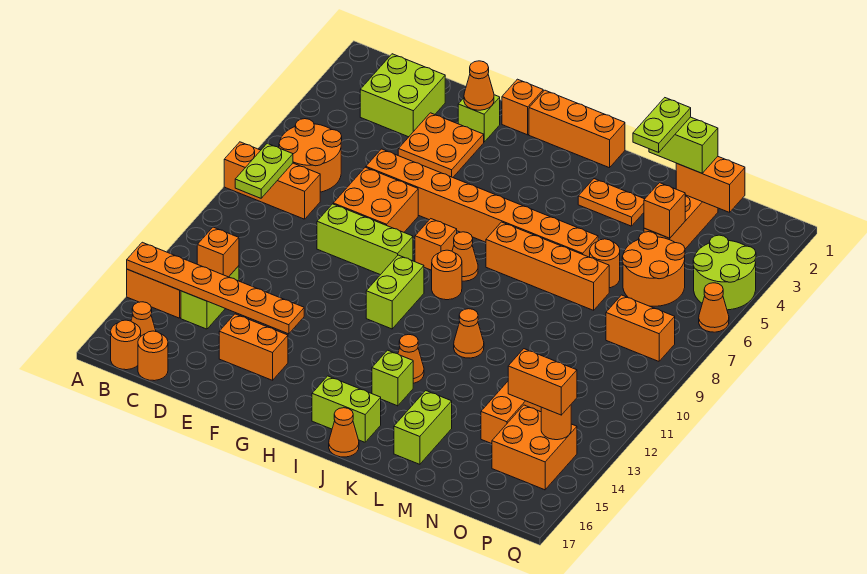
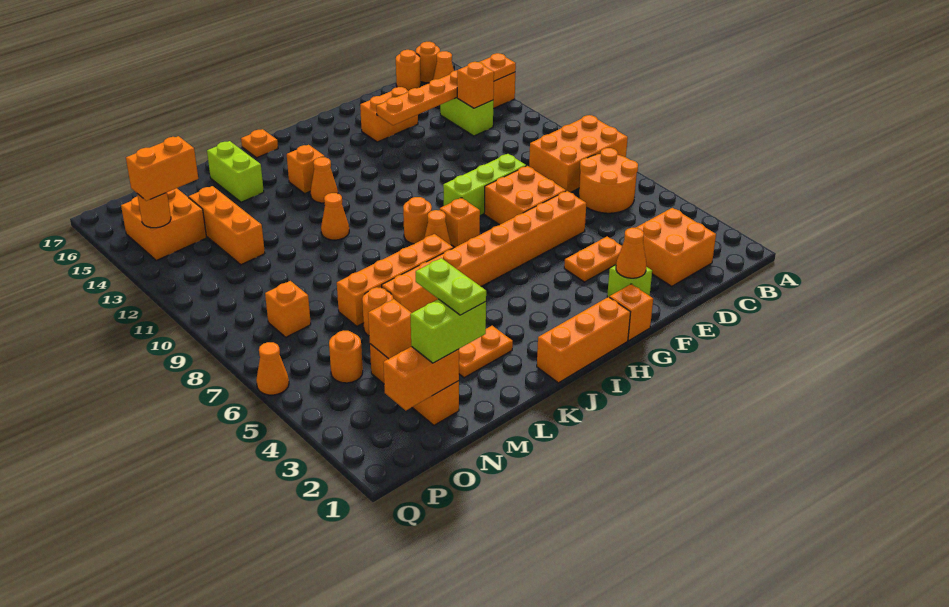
orange 1x3 brick [224,142,320,219] -> orange 2x3 brick [529,115,628,192]
lime 1x2 plate [235,143,293,198] -> none
lime 2x2 brick [360,54,445,137] -> orange 2x2 brick [636,208,716,286]
orange 2x2 plate [398,113,484,177] -> orange 1x2 plate [564,237,622,282]
lime 1x2 brick [366,255,424,329] -> none
lime 1x2 brick [312,376,381,442] -> none
lime 1x1 brick [372,350,413,406] -> orange 1x1 brick [287,145,325,193]
orange 1x1 cone [329,408,359,457] -> orange 1x1 plate [241,129,278,158]
orange 2x2 round brick [622,232,685,306] -> orange 1x1 round brick [329,331,363,383]
orange 1x2 brick [606,295,675,361] -> orange 1x1 brick [265,281,311,337]
lime 2x2 round brick [693,235,756,310] -> none

